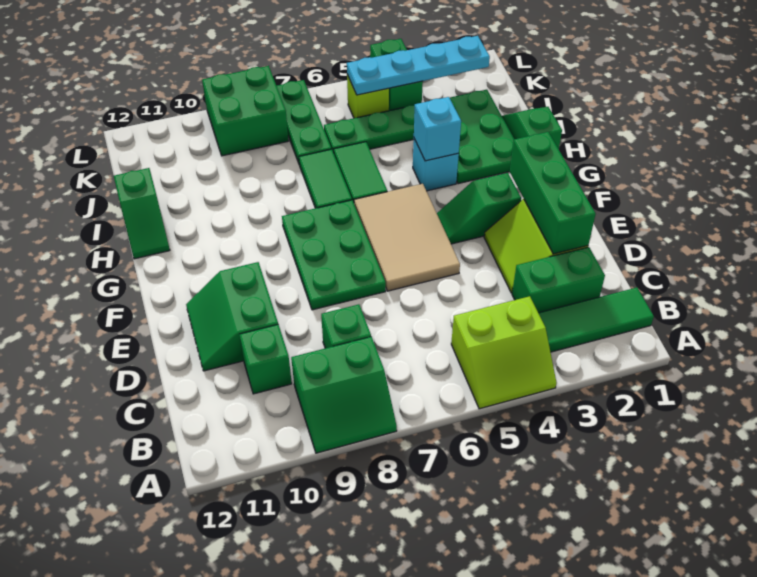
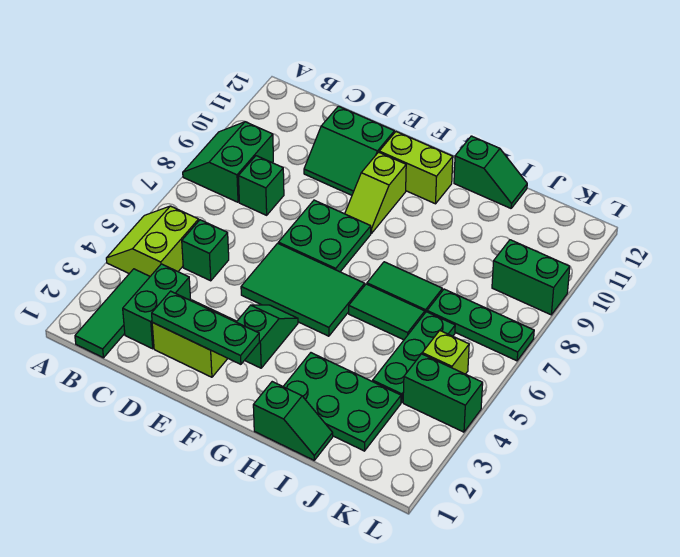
green 1x1 brick [239,324,292,394] -> green 1x1 brick moved to [182,220,229,281]
green 1x3 brick [510,132,596,254] -> green 1x3 plate [152,291,259,364]
green 2x2 slope [186,262,278,371] -> green 2x2 slope turned to [304,106,394,195]
tan 2x3 tile [354,184,460,291] -> green 2x3 tile [241,243,365,336]
green 2x3 plate [282,200,386,310] -> green 2x2 plate [278,200,371,272]
none -> lime 1x2 slope [345,152,406,233]
none -> lime 1x2 brick [379,132,453,204]
cyan 1x1 brick [413,139,459,191] -> none
cyan 1x1 brick [414,97,461,161] -> none
green 1x2 slope [114,168,170,259] -> green 1x2 slope turned to [454,136,527,208]
cyan 1x4 plate [347,36,490,95] -> none
green 2x2 brick [202,66,288,156] -> green 1x2 brick [492,240,570,315]

